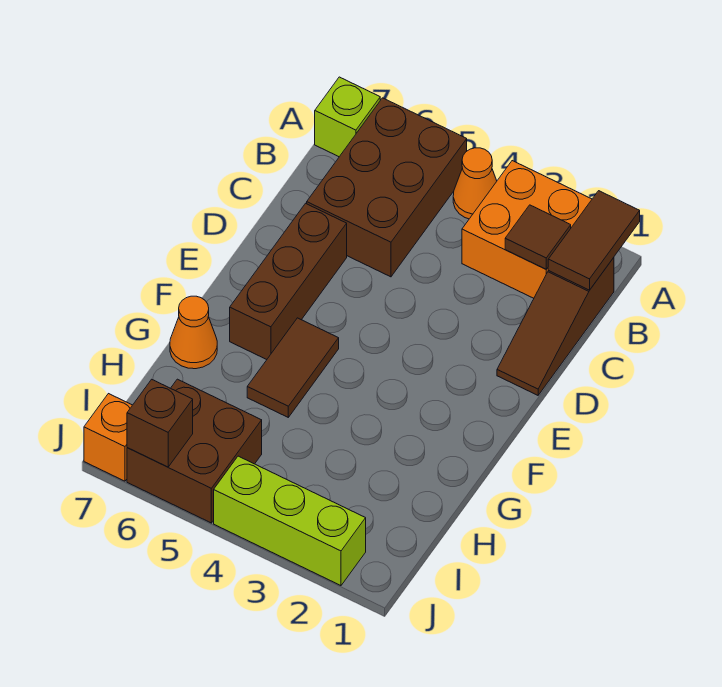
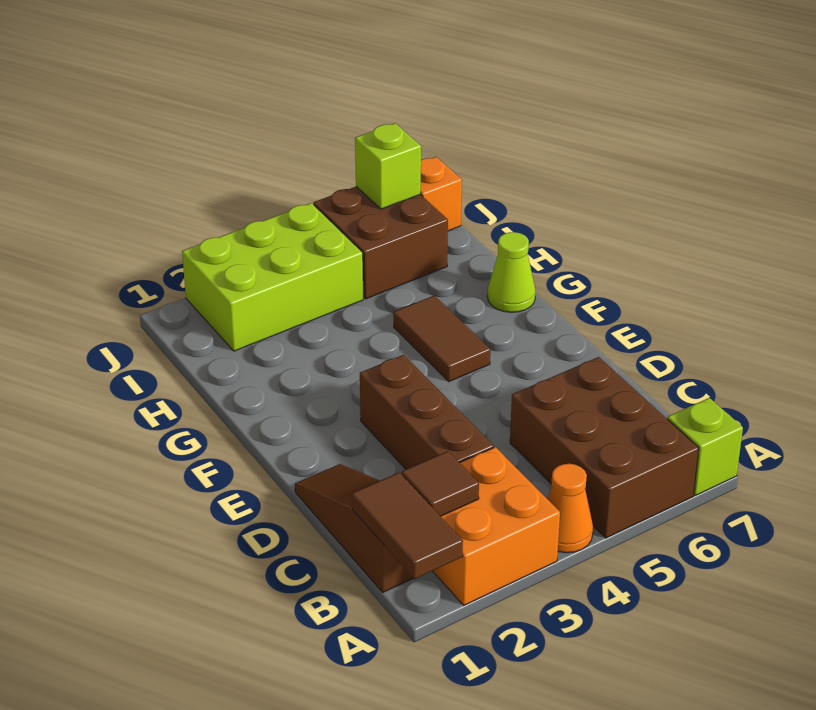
brown 1x3 brick [230,203,347,360] -> brown 1x3 brick moved to [360,355,494,469]
orange 1x1 cone [170,296,217,369] -> lime 1x1 cone [487,232,536,312]
lime 1x3 brick [214,456,366,586] -> lime 2x3 brick [182,203,363,351]
brown 1x1 brick [127,379,193,467] -> lime 1x1 brick [355,123,421,209]

